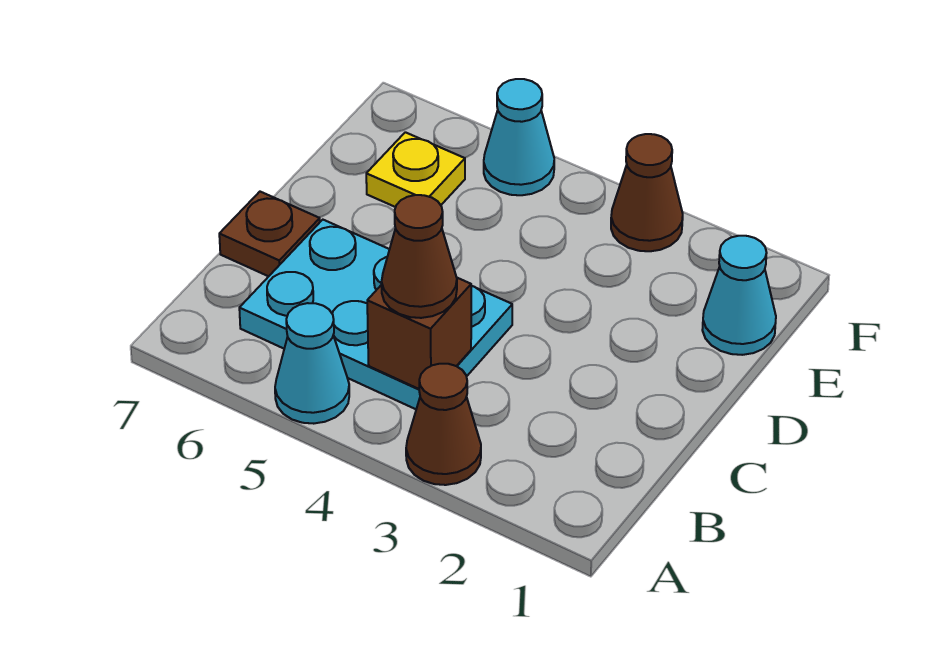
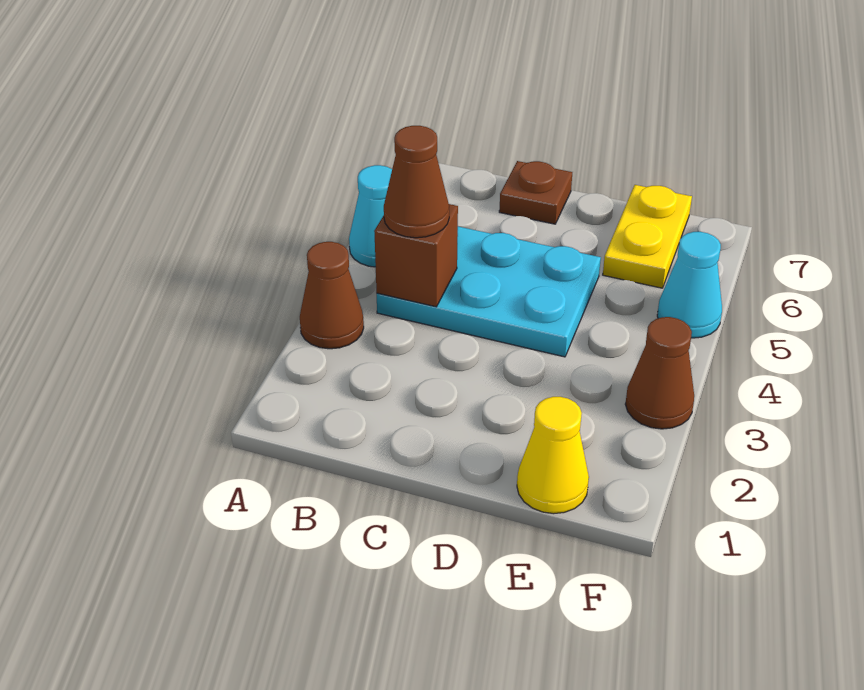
cyan 2x3 plate [239,220,512,409] -> cyan 2x3 plate turned to [377,227,601,357]
cyan 1x1 cone [702,236,776,355] -> yellow 1x1 cone [517,397,589,514]
yellow 1x1 plate [366,132,465,207] -> yellow 1x2 plate [603,185,692,288]

